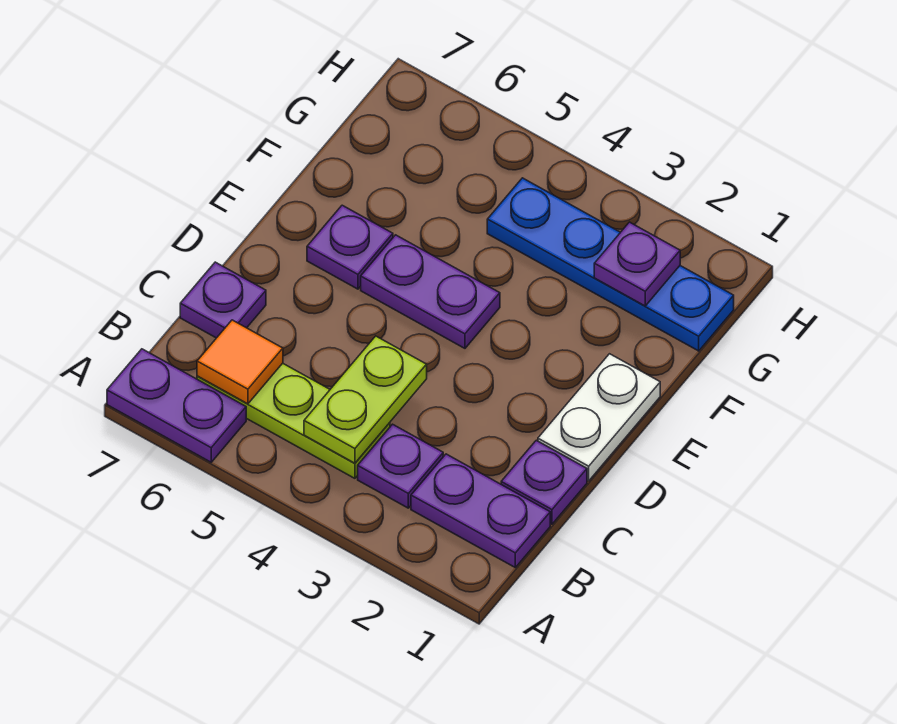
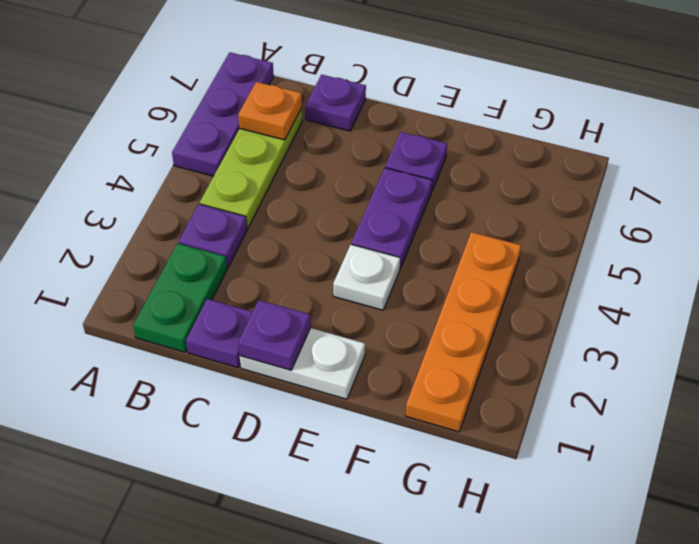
purple 1x2 plate [107,349,246,462] -> purple 1x3 plate [172,52,274,176]
purple 1x2 plate [411,454,550,567] -> green 1x2 plate [133,243,227,352]
lime 1x2 plate [304,336,427,463] -> none
orange 1x1 tile [197,320,283,404] -> orange 1x1 plate [238,82,302,140]
none -> white 1x1 plate [333,245,400,310]
blue 1x4 plate [487,178,734,351] -> orange 1x4 plate [406,232,521,432]
purple 1x1 plate [594,222,680,306] -> purple 1x1 plate moved to [238,300,311,370]

